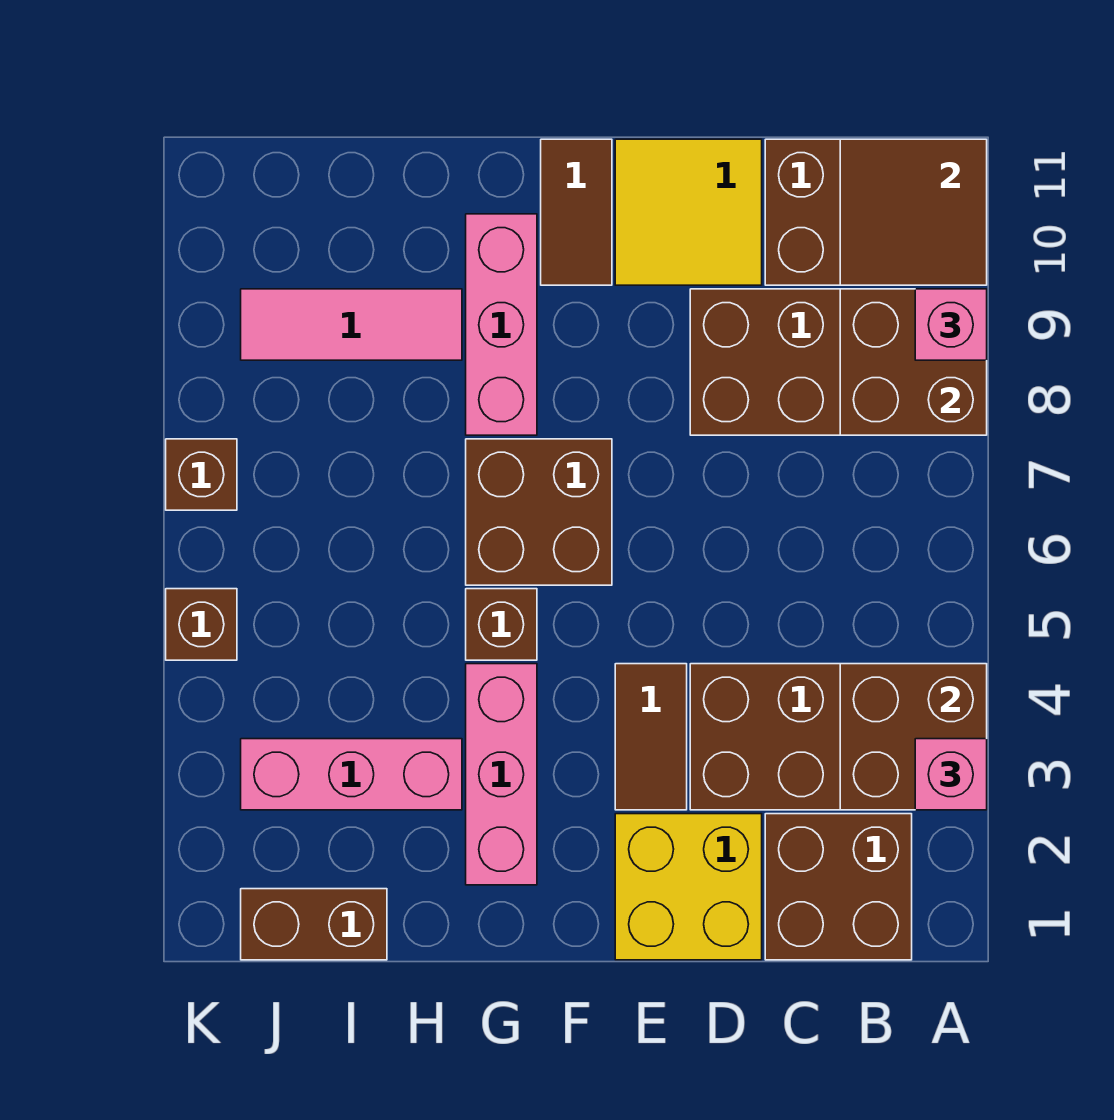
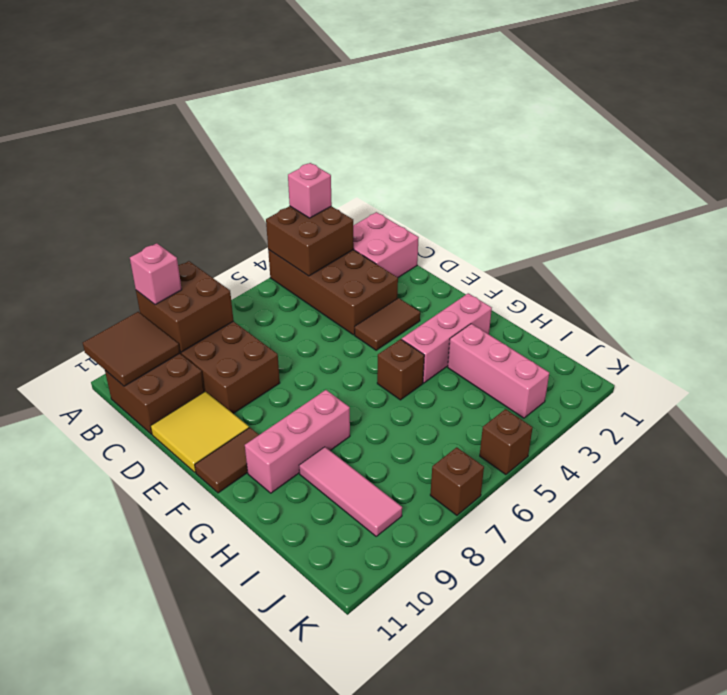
brown 2x2 brick [765,814,912,960] -> pink 2x2 brick [353,212,419,277]
yellow 2x2 brick [615,814,762,960] -> none
brown 2x2 brick [466,439,612,585] -> none
brown 1x2 brick [241,889,387,960] -> none

